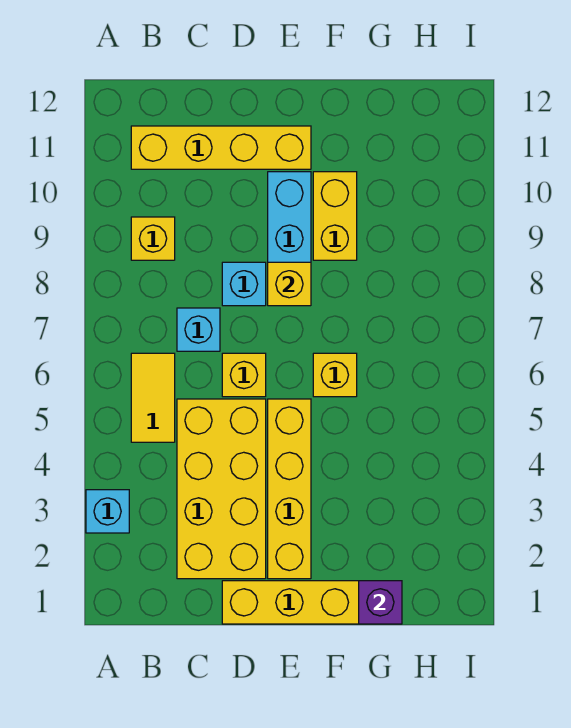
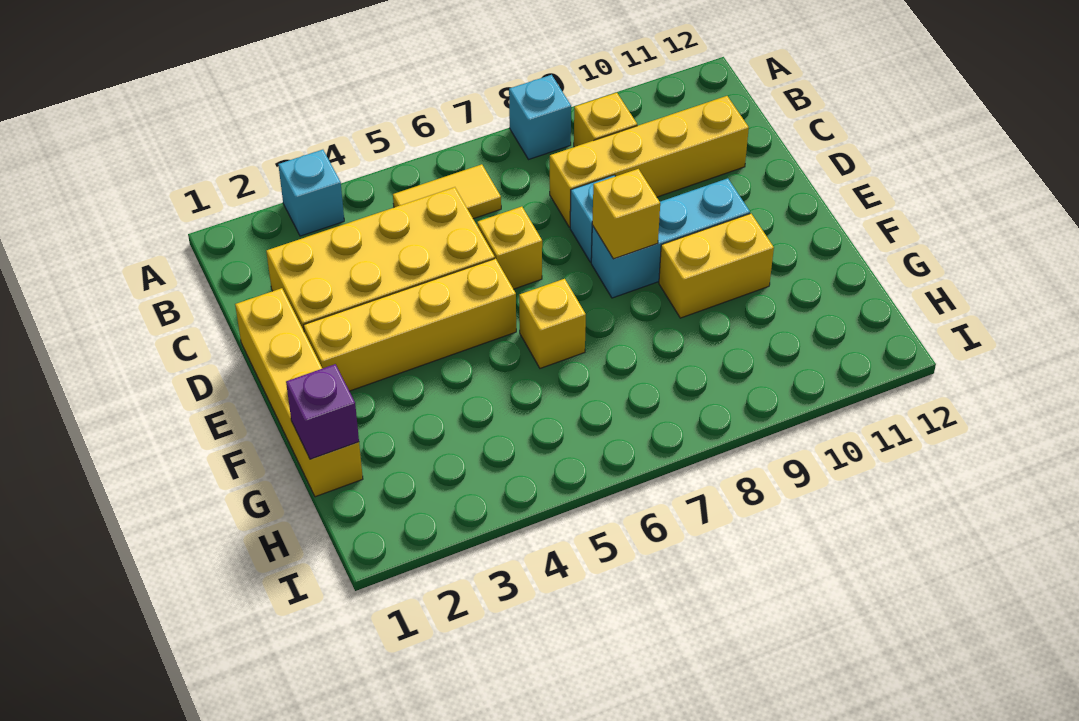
yellow 1x4 brick [131,126,311,169] -> yellow 1x4 brick turned to [550,96,749,227]
cyan 1x1 brick [177,308,220,351] -> cyan 1x1 brick moved to [509,75,571,160]

